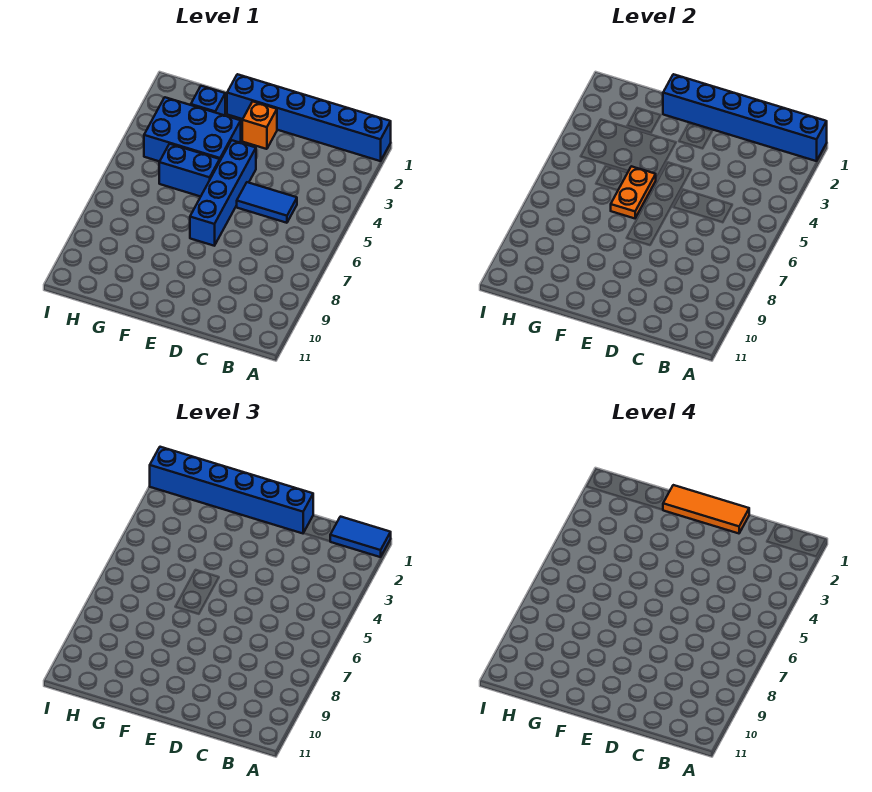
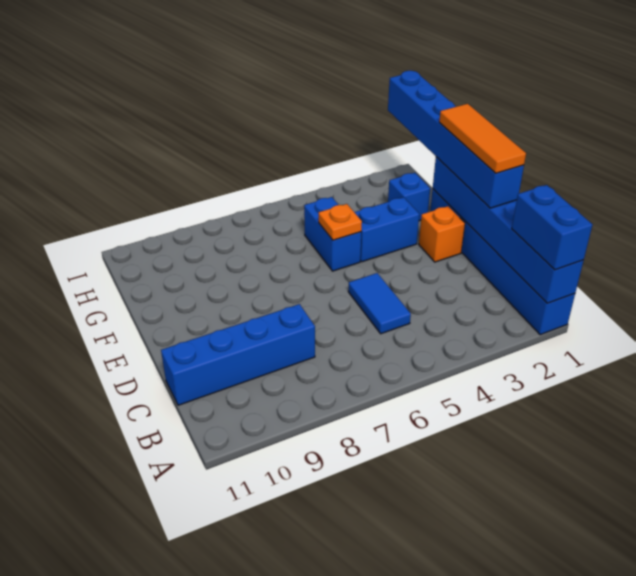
blue 1x2 tile [330,517,391,557] -> blue 1x2 brick [512,185,592,270]
blue 1x4 brick [190,140,256,246] -> blue 1x4 brick moved to [161,304,315,405]
blue 2x3 brick [144,97,241,161] -> blue 1x2 brick [354,197,419,262]
orange 1x2 plate [611,166,656,218] -> orange 1x1 plate [319,204,362,240]

